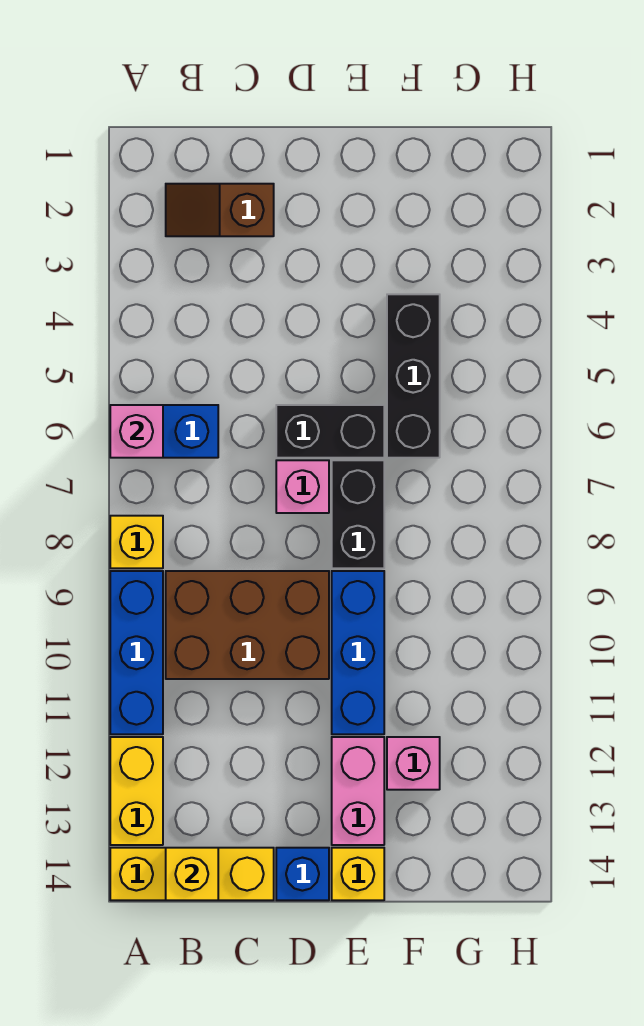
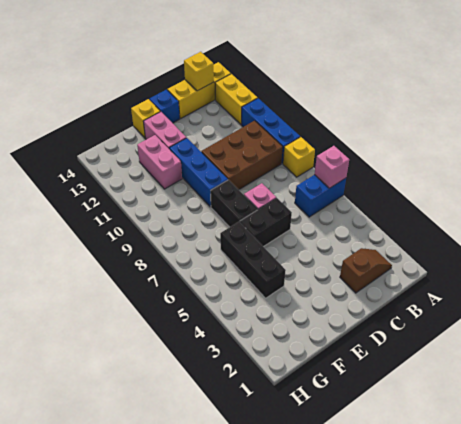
pink 1x1 brick [387,737,440,790] -> pink 1x2 brick [137,135,182,189]

